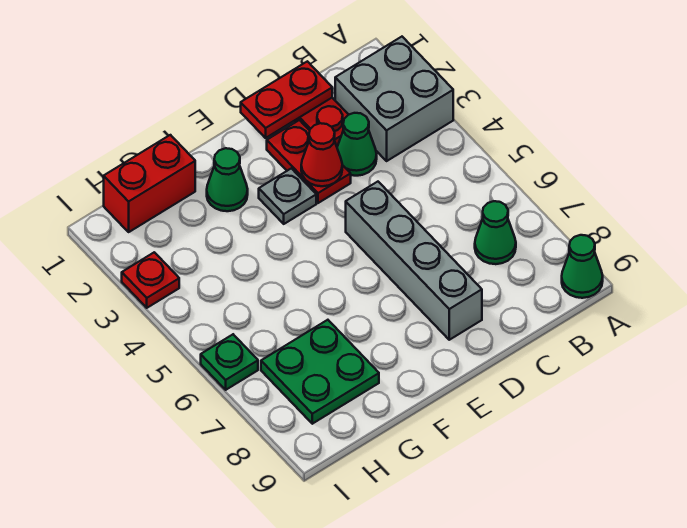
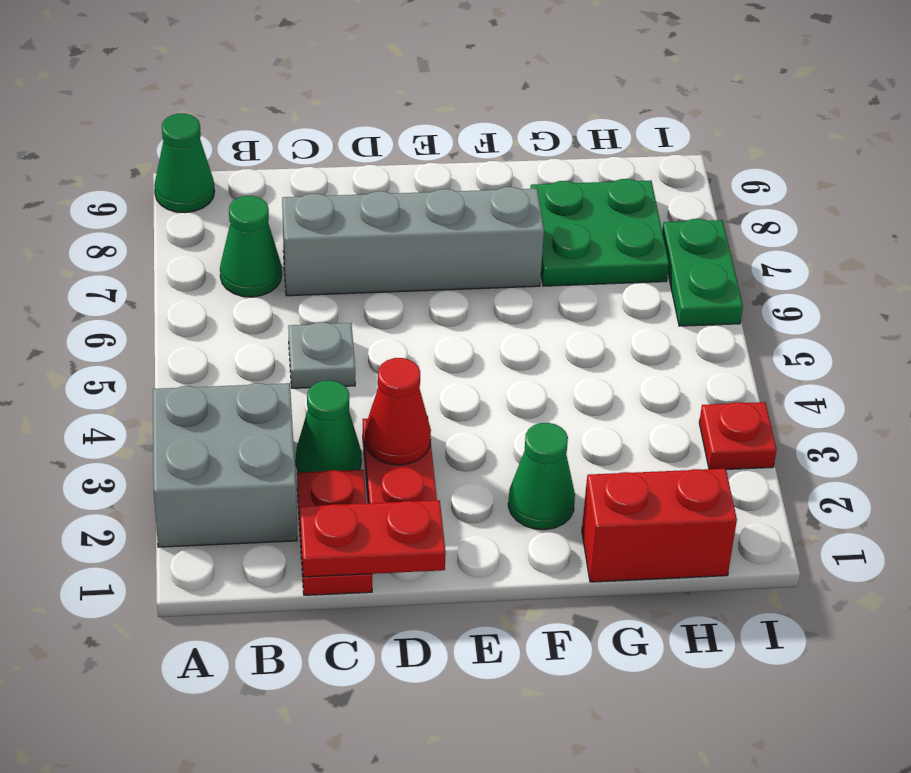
grey 1x4 brick [346,182,482,340] -> grey 1x4 brick turned to [282,187,544,296]
grey 1x1 plate [259,168,316,224] -> grey 1x1 plate moved to [288,322,355,388]
green 1x1 plate [201,334,258,390] -> green 1x2 plate [662,219,743,326]

